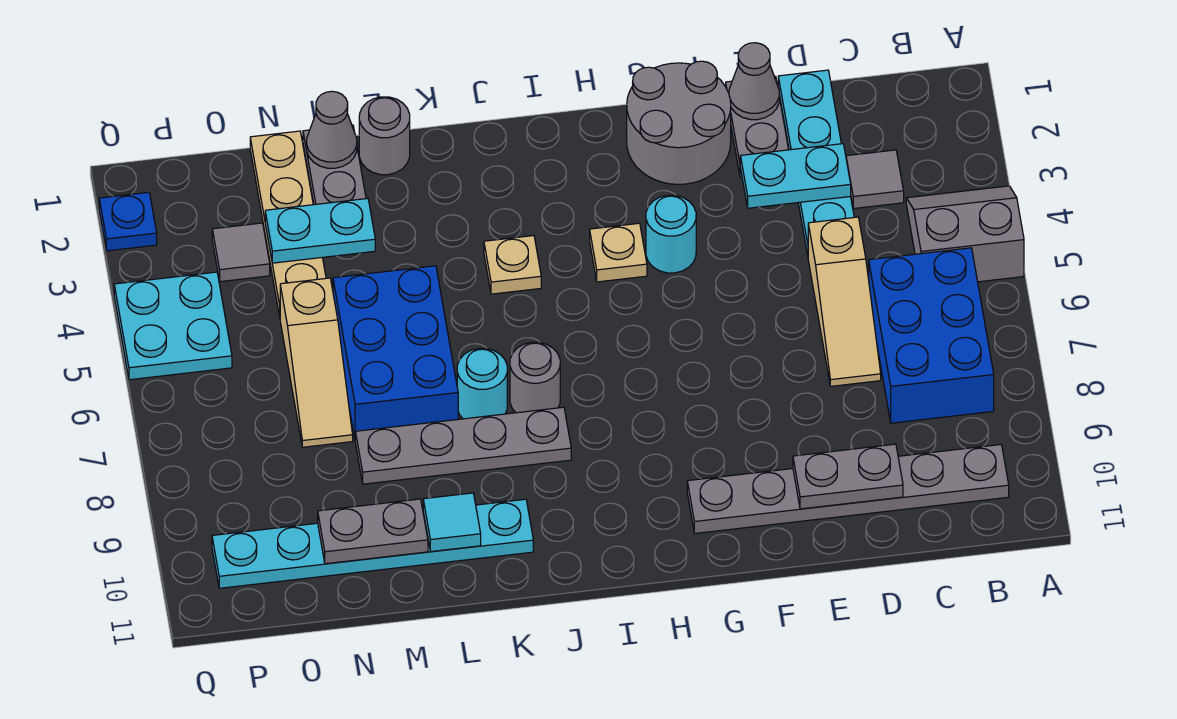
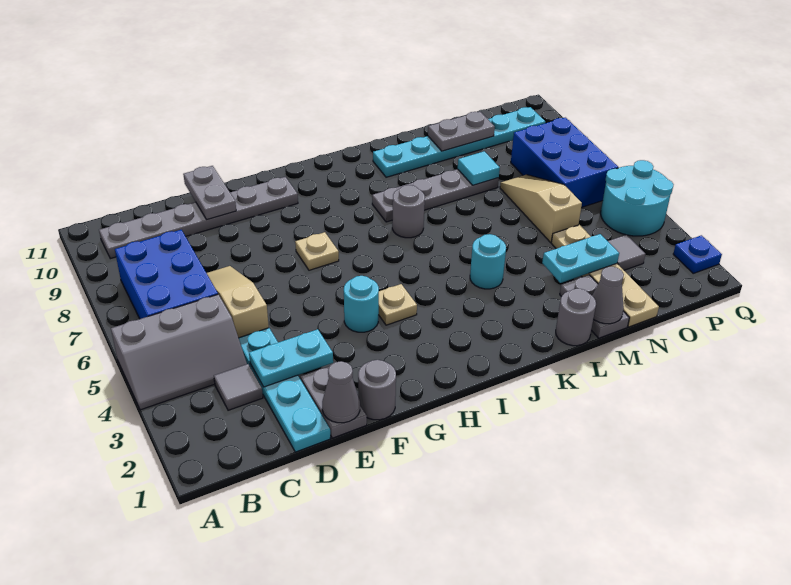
grey 2x2 slope [906,186,1024,282] -> grey 2x3 slope [111,294,247,410]
grey 1x2 plate [793,444,903,509] -> grey 1x2 plate turned to [183,166,236,220]
grey 2x2 round brick [627,61,731,184] -> grey 1x1 round brick [358,360,396,420]
tan 1x1 plate [484,236,541,294] -> tan 1x1 plate moved to [295,232,339,270]
cyan 1x1 round brick [457,348,507,419] -> cyan 1x1 round brick moved to [470,234,506,289]
blue 2x3 brick [333,266,458,438] -> blue 2x3 brick moved to [511,118,618,208]
cyan 1x1 tile [423,493,481,552] -> cyan 1x1 tile moved to [458,151,500,185]
cyan 2x2 plate [114,272,232,380] -> cyan 2x2 round brick [601,160,674,236]

